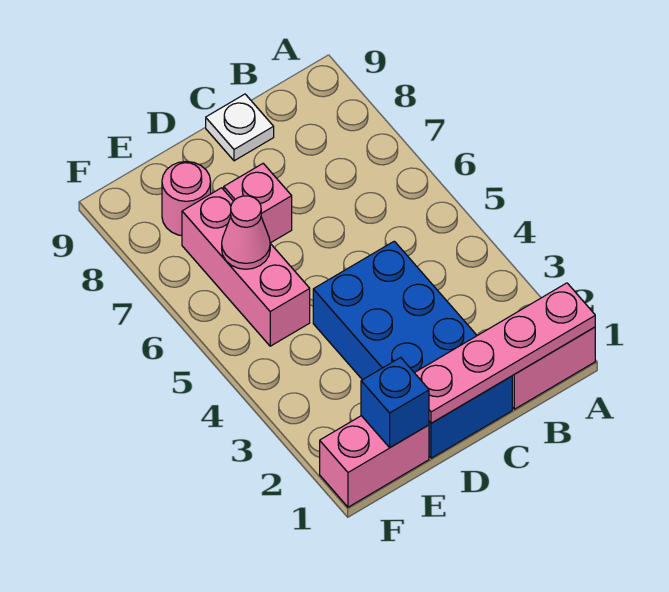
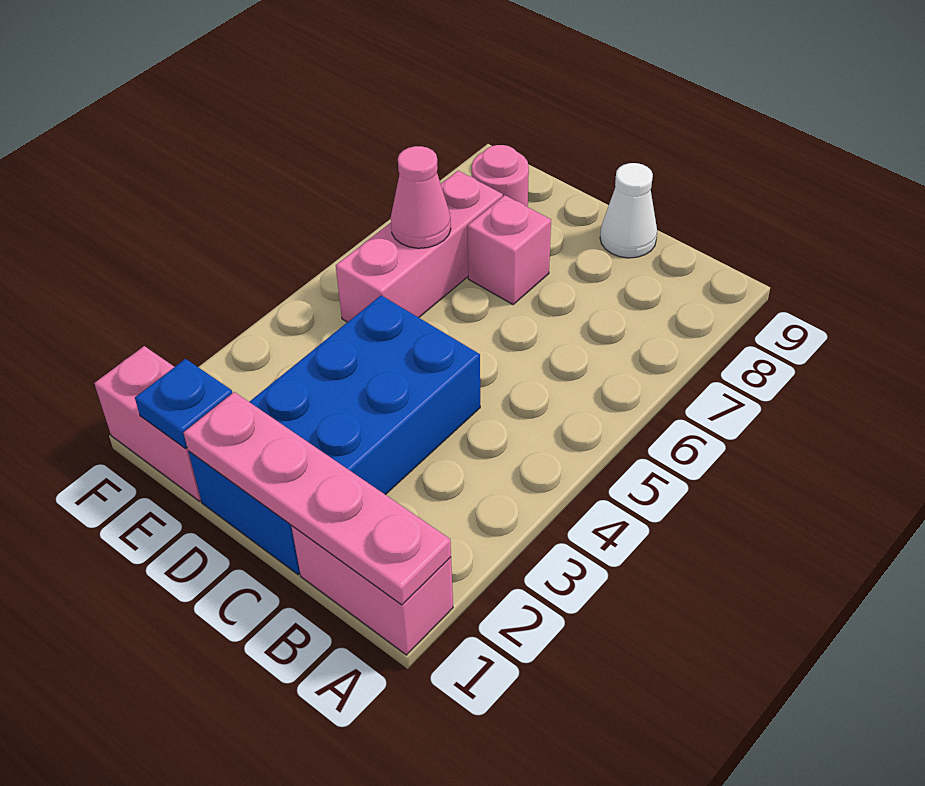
white 1x1 plate [206,94,274,161] -> white 1x1 cone [600,163,657,258]
blue 1x1 brick [361,357,429,447] -> blue 1x1 plate [135,359,232,448]

